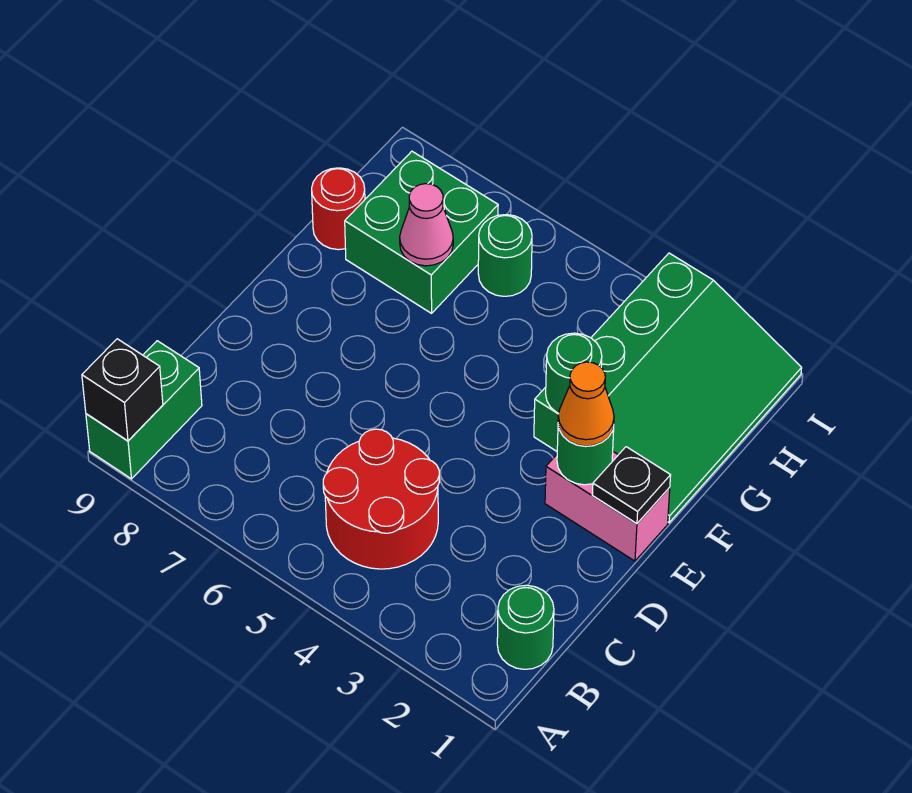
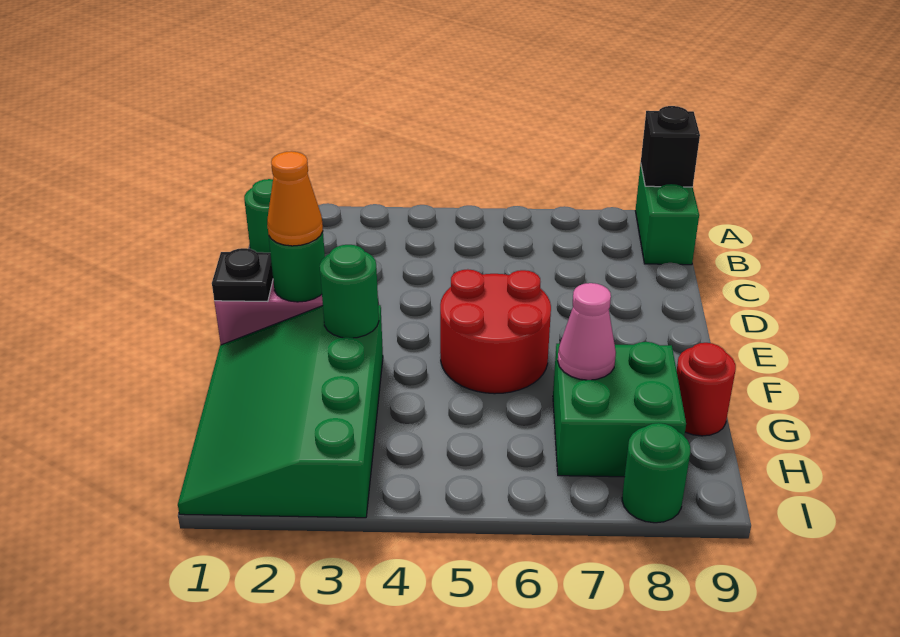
red 2x2 round brick [323,429,439,569] -> red 2x2 round brick moved to [440,269,551,394]
green 1x1 round brick [478,215,532,296] -> green 1x1 round brick moved to [622,423,690,523]

